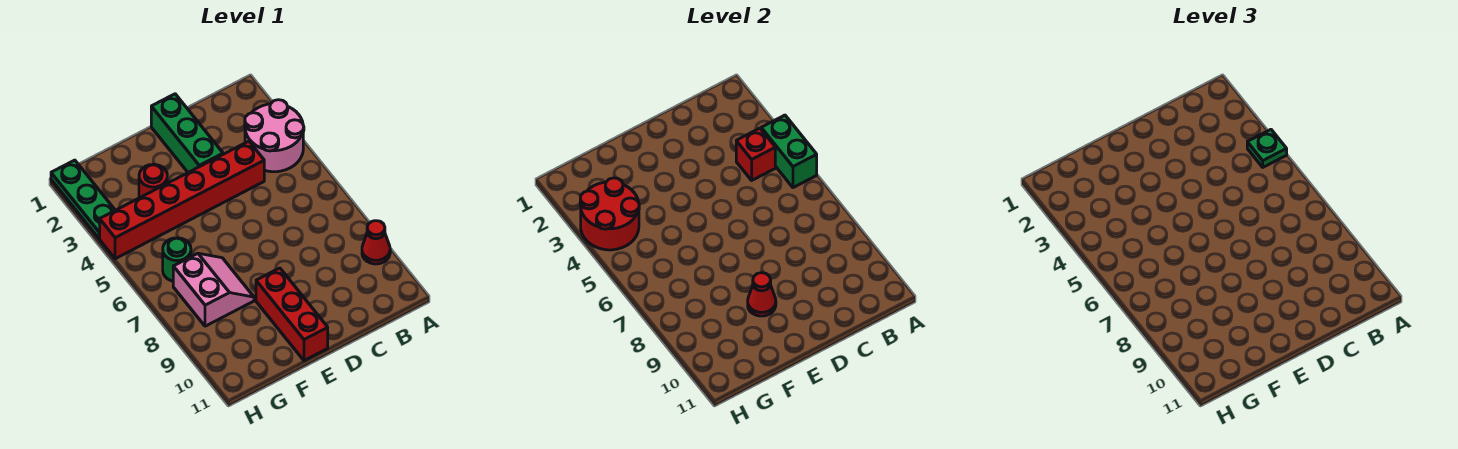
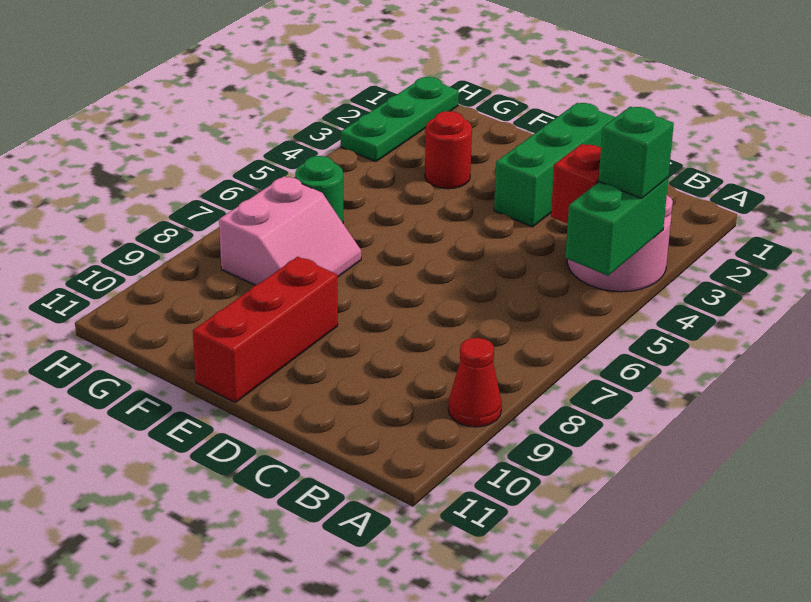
green 1x1 plate [1247,130,1287,167] -> green 1x1 brick [598,107,674,199]
red 1x6 brick [100,141,264,259] -> none
red 1x1 cone [748,273,776,316] -> none
red 2x2 round brick [580,178,639,250] -> none

